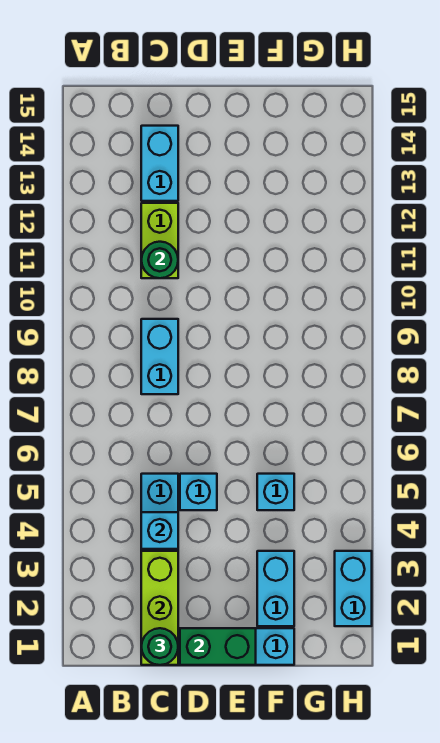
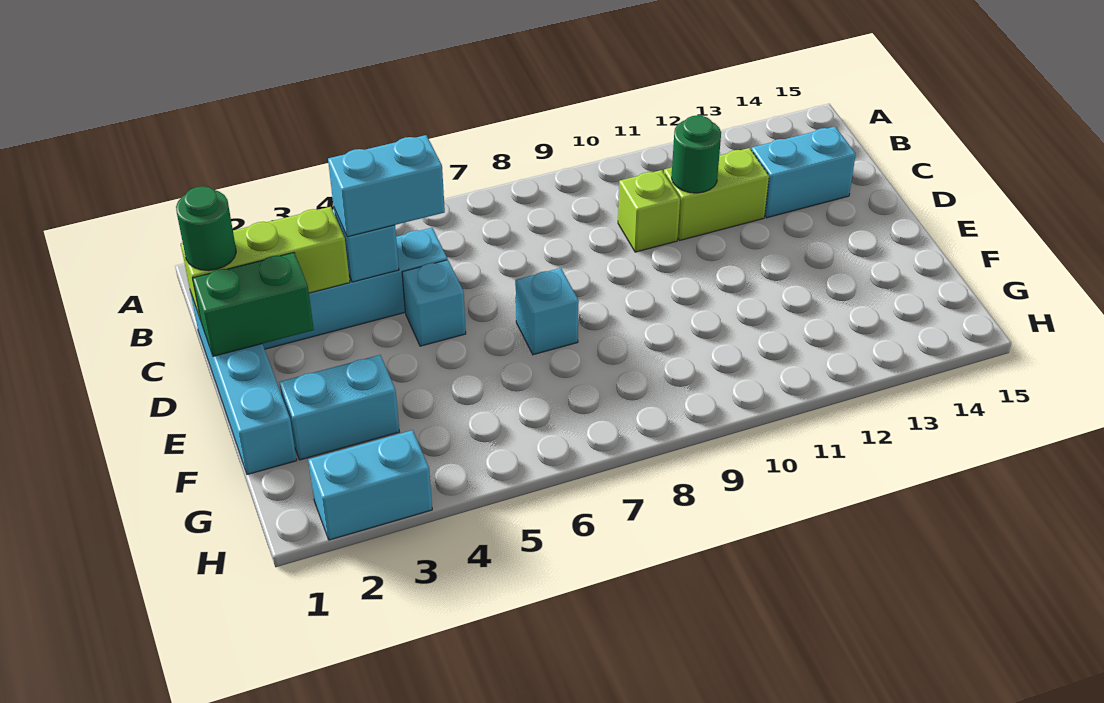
cyan 1x2 brick [141,319,178,394] -> cyan 1x2 brick moved to [328,135,445,237]
none -> lime 1x1 brick [618,170,680,252]
green 1x2 brick [180,628,256,665] -> green 1x2 brick turned to [192,253,314,356]
cyan 1x1 brick [257,474,294,510] -> cyan 1x1 brick moved to [515,268,579,355]

